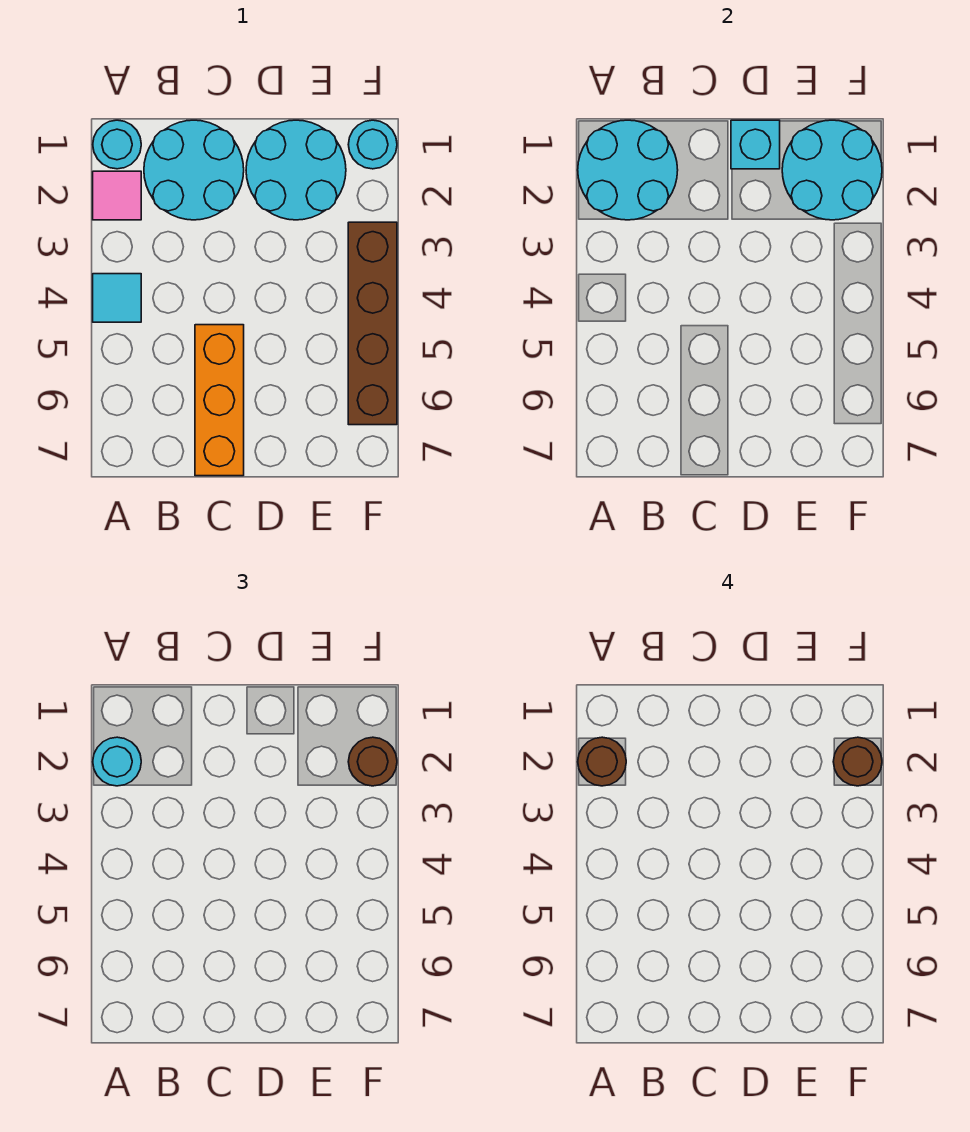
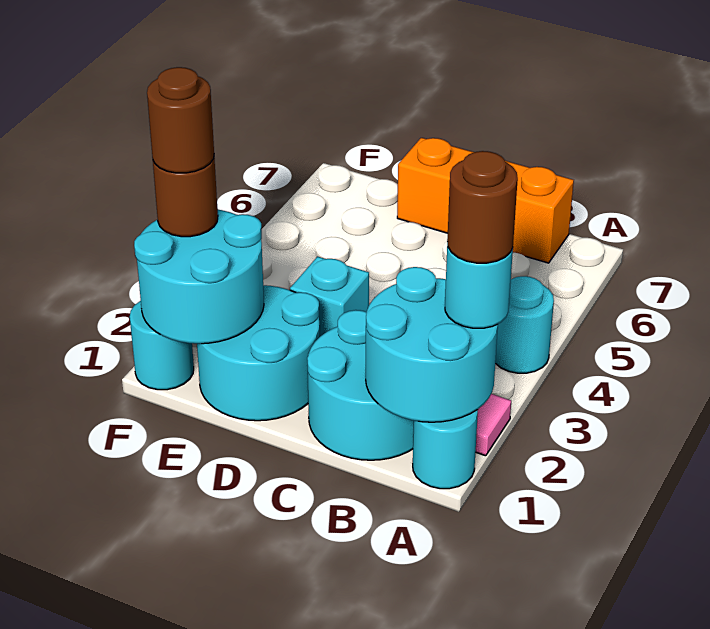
cyan 1x1 tile [93,274,141,322] -> cyan 1x1 round brick [495,276,554,373]
orange 1x3 brick [195,325,244,476] -> orange 1x3 brick turned to [397,138,574,263]
cyan 1x1 brick [731,120,780,169] -> cyan 1x1 brick moved to [290,256,369,336]
brown 1x4 brick [348,222,397,425] -> none

